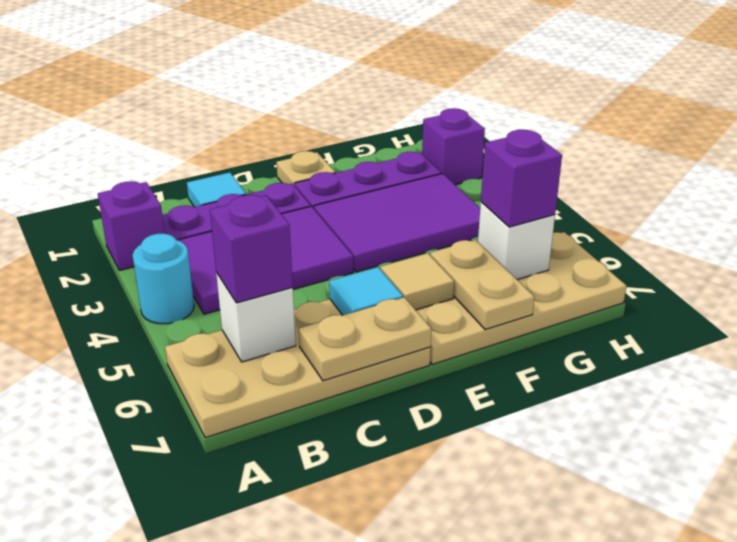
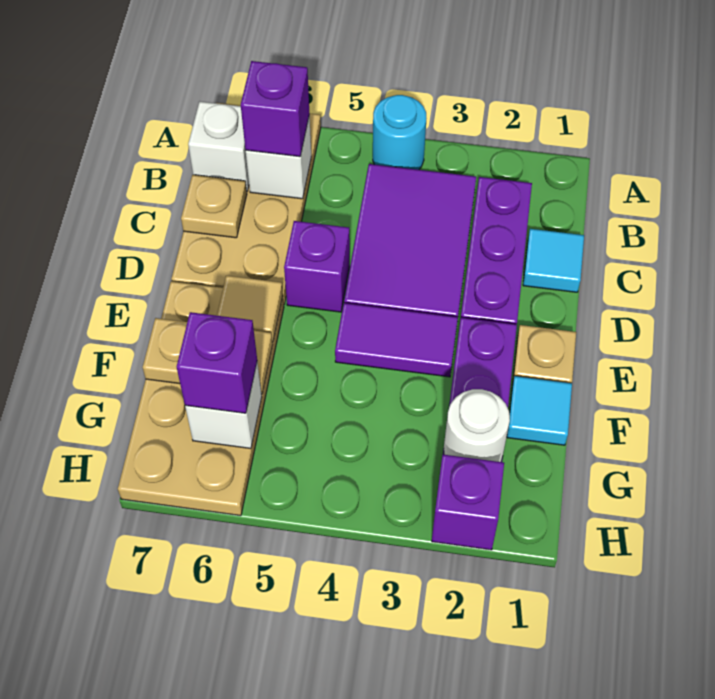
purple 1x1 brick [98,181,165,270] -> purple 1x1 brick moved to [284,221,350,312]
none -> white 1x1 brick [188,102,249,191]
tan 1x2 plate [299,297,431,381] -> tan 1x1 plate [181,175,247,238]
cyan 1x1 tile [329,267,403,315] -> cyan 1x1 tile moved to [507,376,572,445]
purple 2x3 tile [314,174,480,272] -> purple 1x2 tile [335,303,458,377]
none -> white 1x1 round brick [444,389,510,462]

